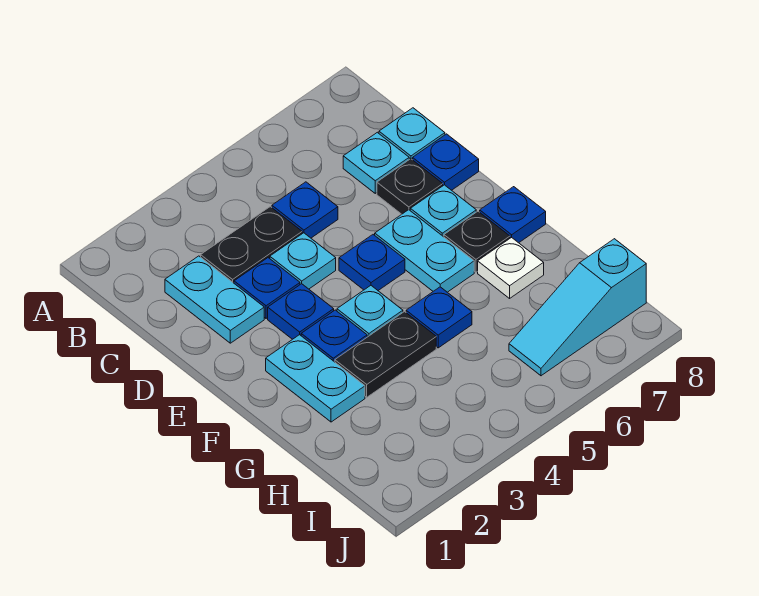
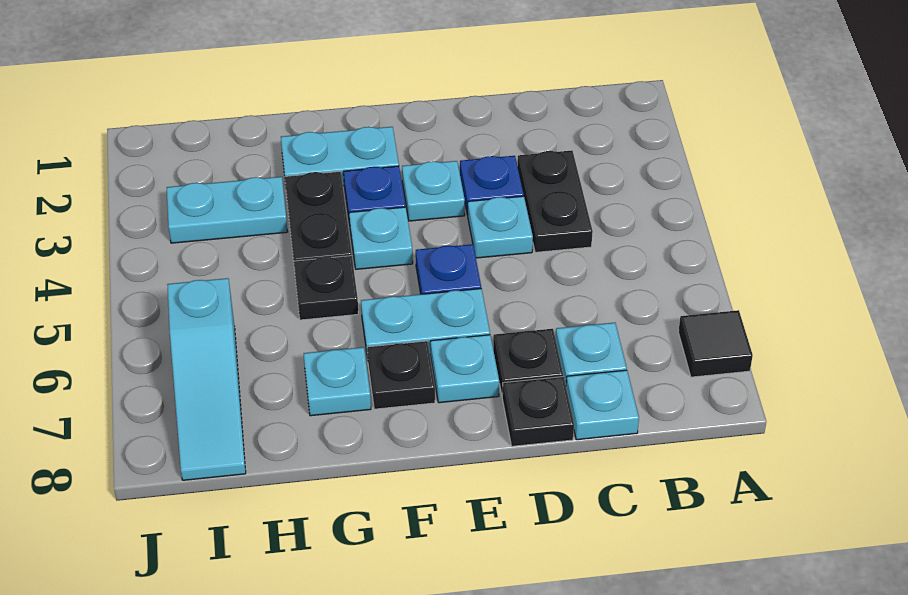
none -> black 1x1 tile [678,310,753,377]
cyan 1x2 plate [165,256,264,343] -> cyan 1x2 plate moved to [167,177,288,243]
blue 1x1 plate [272,182,338,238] -> none
blue 1x1 plate [413,134,479,190] -> black 1x1 plate [502,377,574,446]
blue 1x1 plate [268,284,334,339] -> cyan 1x1 plate [402,161,465,221]
blue 1x1 plate [480,187,546,243] -> none
blue 1x1 plate [406,287,472,348] -> black 1x1 plate [294,256,358,320]
white 1x1 plate [478,237,544,298] -> cyan 1x1 plate [304,347,371,416]
cyan 1x3 slope [509,239,646,376] -> cyan 1x3 slope turned to [167,278,246,480]

